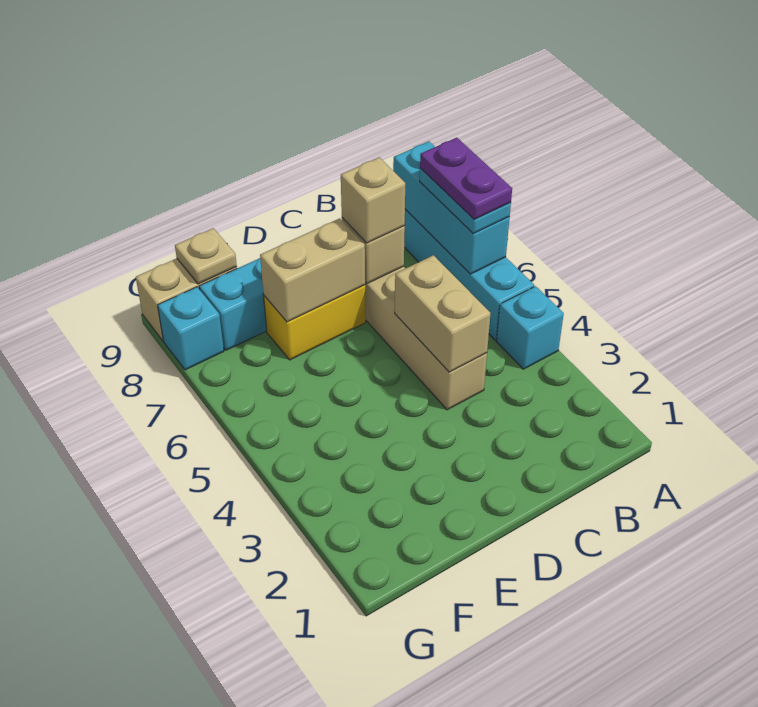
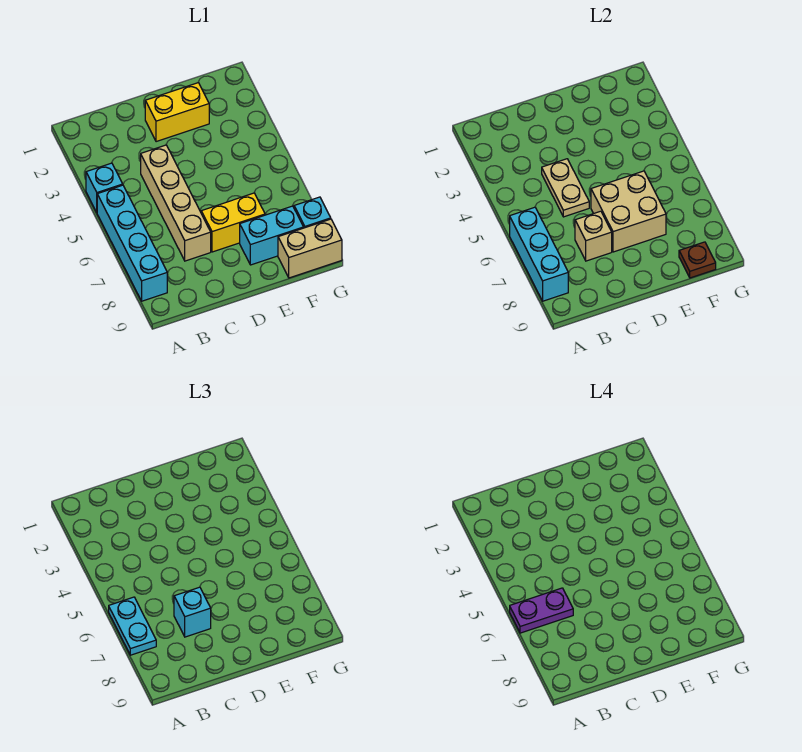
purple 1x2 plate [420,138,512,220] -> purple 1x2 plate turned to [510,588,573,633]
tan 1x2 brick [395,255,490,372] -> tan 1x2 plate [542,159,589,217]
tan 1x1 brick [341,157,405,243] -> cyan 1x1 brick [174,587,211,637]
none -> yellow 1x2 brick [145,83,209,142]
tan 1x2 brick [260,218,365,322] -> tan 2x2 brick [591,171,666,252]
tan 1x1 plate [175,228,237,284] -> brown 1x1 plate [679,242,716,278]

